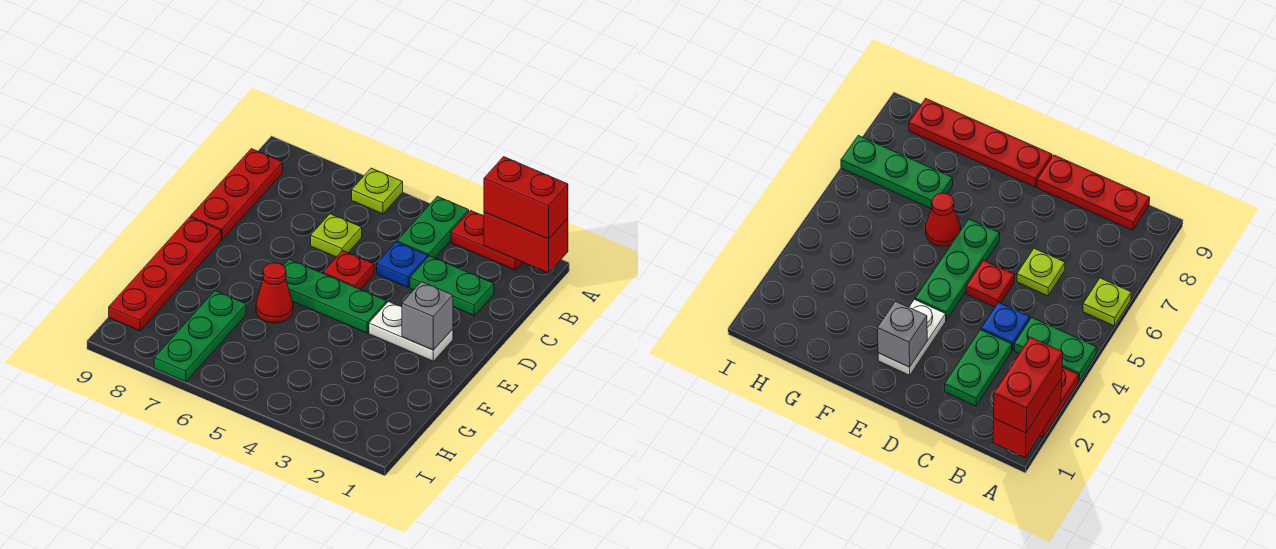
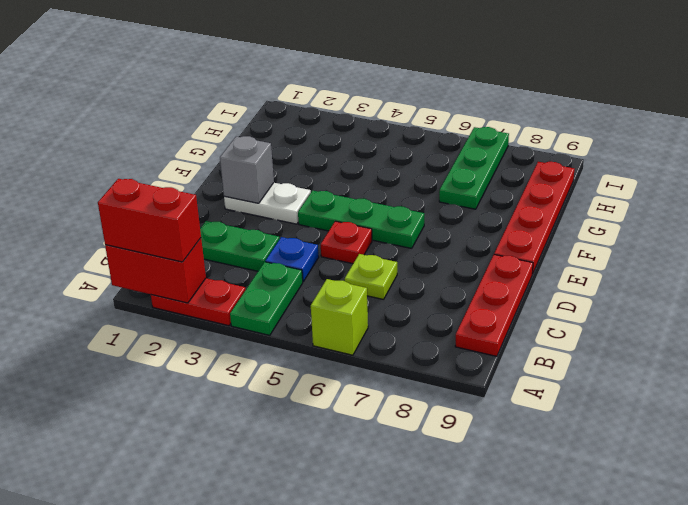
lime 1x1 plate [352,168,403,214] -> lime 1x1 brick [311,279,368,355]
red 1x1 cone [256,263,293,323] -> none

